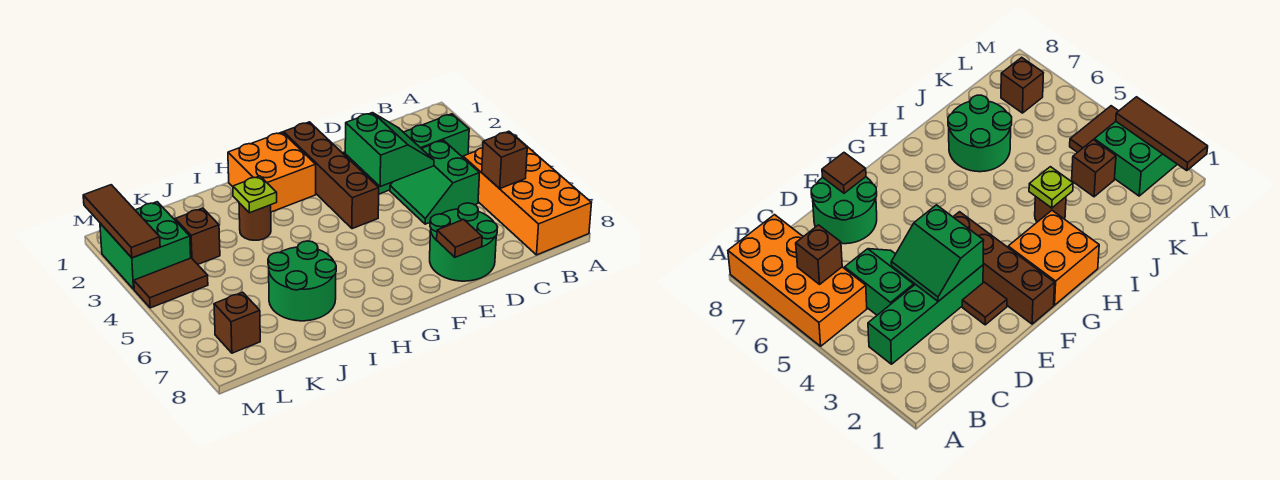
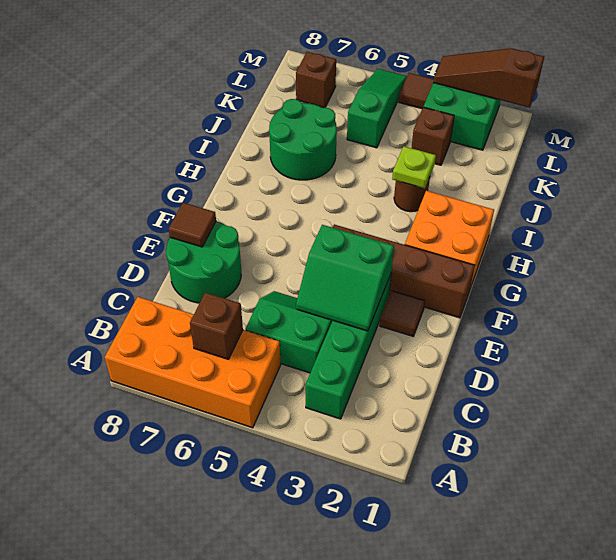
none -> green 1x3 slope [347,69,407,148]
brown 1x2 tile [134,258,208,308] -> brown 1x1 tile [399,73,434,109]
brown 1x3 tile [83,185,160,258] -> brown 1x3 slope [433,48,544,108]

